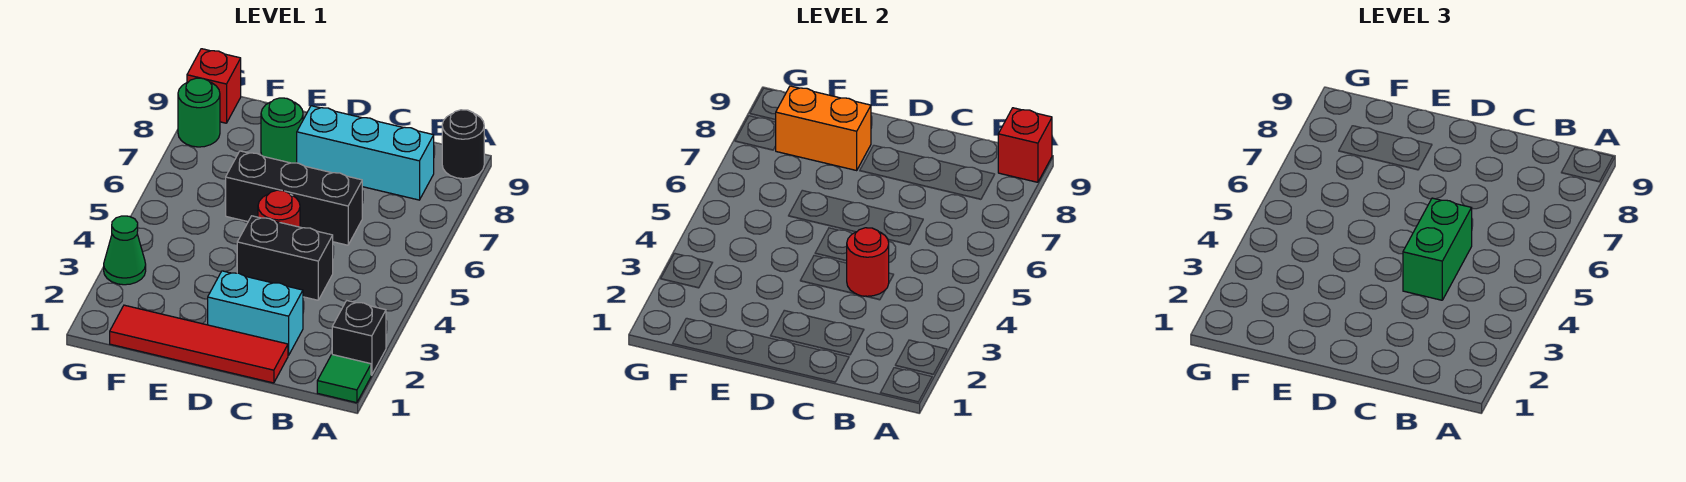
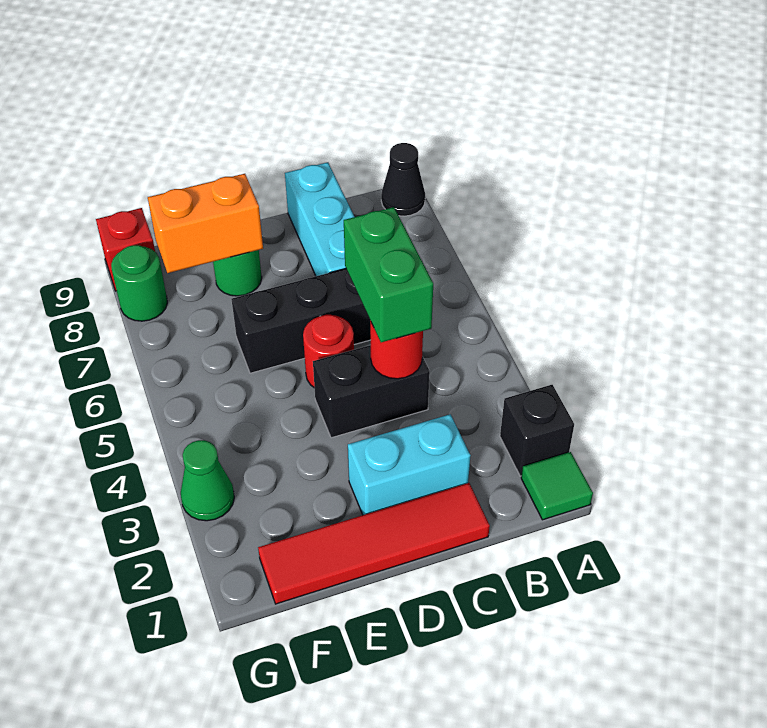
black 1x1 round brick [442,110,484,179] -> black 1x1 cone [381,143,425,216]
red 1x1 brick [998,108,1052,182] -> none
cyan 1x3 brick [297,106,434,200] -> cyan 1x3 brick turned to [285,162,354,276]

